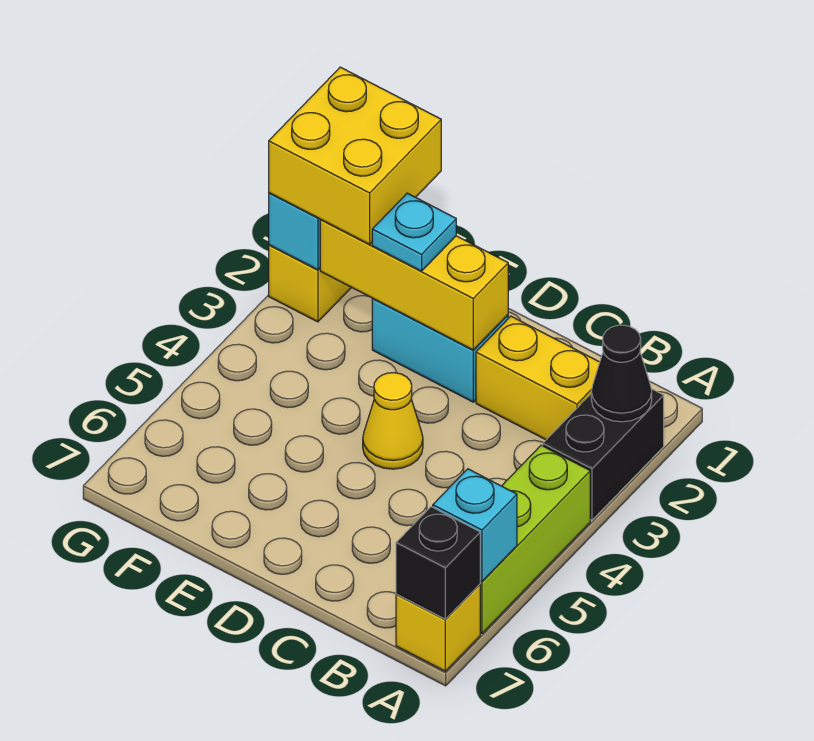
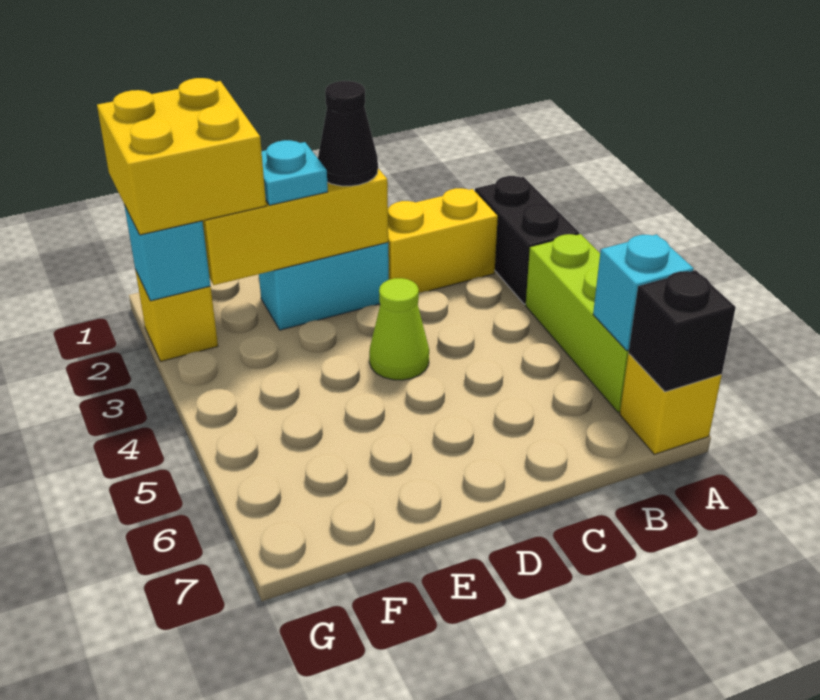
black 1x1 cone [591,325,652,422] -> black 1x1 cone moved to [318,81,378,186]
yellow 1x1 cone [363,373,423,469] -> lime 1x1 cone [369,278,429,380]

